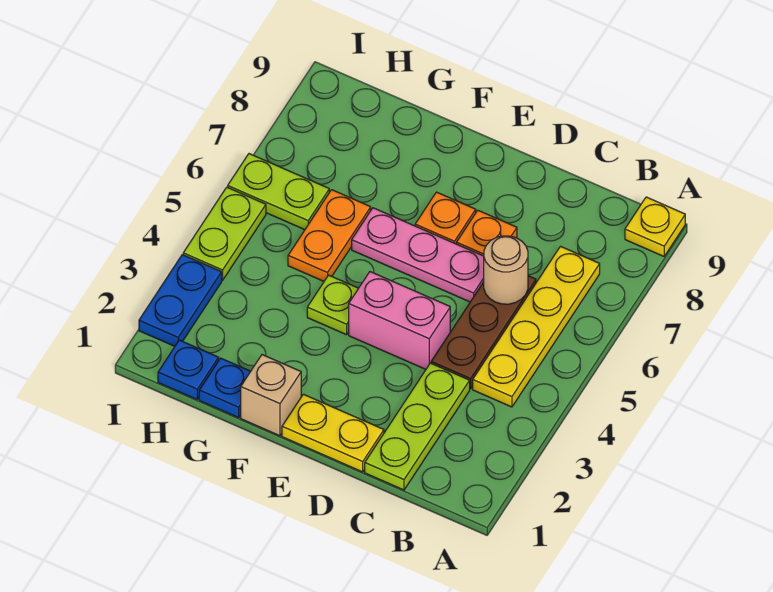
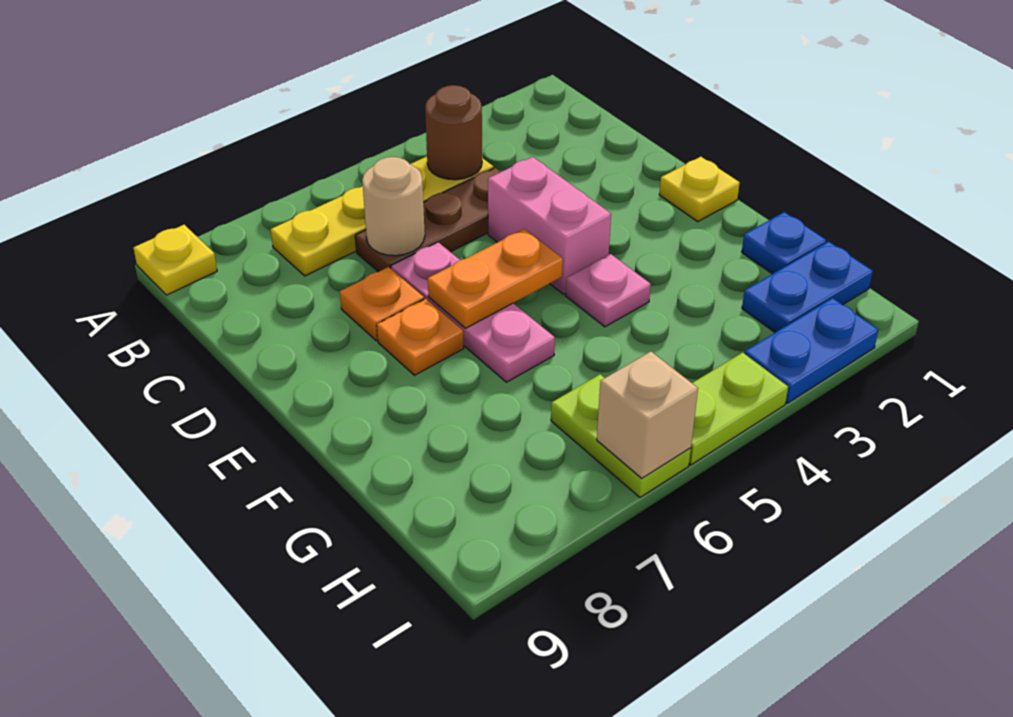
none -> brown 1x1 round brick [425,85,482,180]
lime 1x3 plate [365,363,470,490] -> none
yellow 1x2 plate [282,394,384,472] -> yellow 1x1 plate [659,157,740,221]
tan 1x1 brick [241,355,301,436] -> tan 1x1 brick moved to [597,352,698,478]
lime 1x1 plate [307,275,358,335] -> pink 1x1 plate [566,254,651,327]
orange 1x2 plate [288,190,371,281] -> orange 1x2 plate moved to [428,229,563,328]
blue 1x1 plate [158,340,219,399] -> blue 1x2 plate [742,241,873,332]

